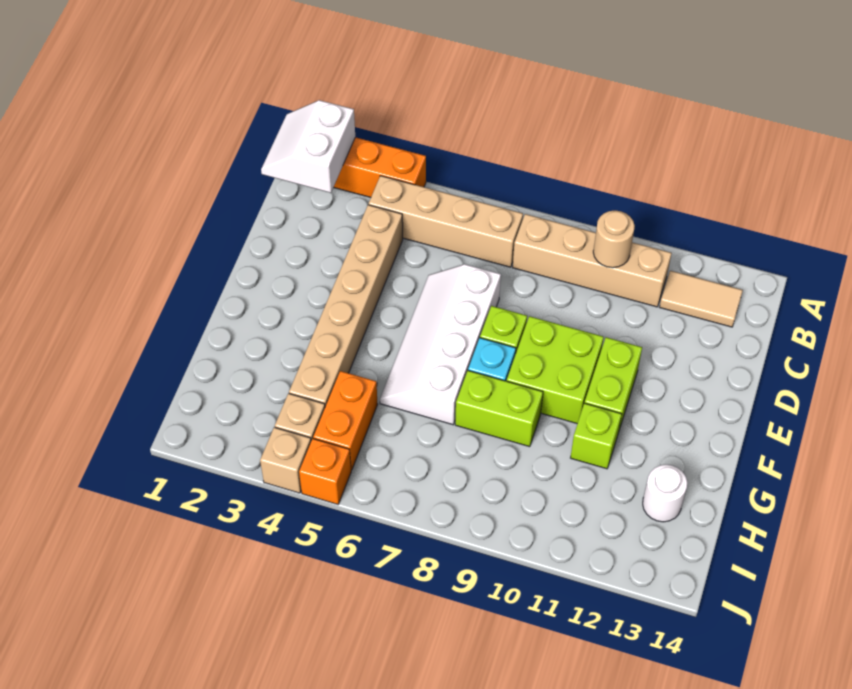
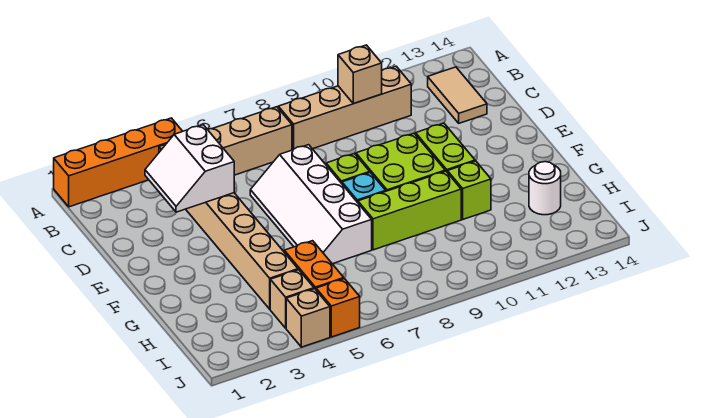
white 2x2 slope [261,100,355,193] -> white 2x2 slope moved to [145,125,234,212]
tan 1x1 round brick [593,210,635,268] -> tan 1x1 brick [338,45,382,104]
tan 1x2 tile [660,271,743,327] -> tan 1x2 tile turned to [428,67,487,123]
lime 1x2 brick [455,371,543,447] -> lime 1x3 brick [358,171,461,250]

